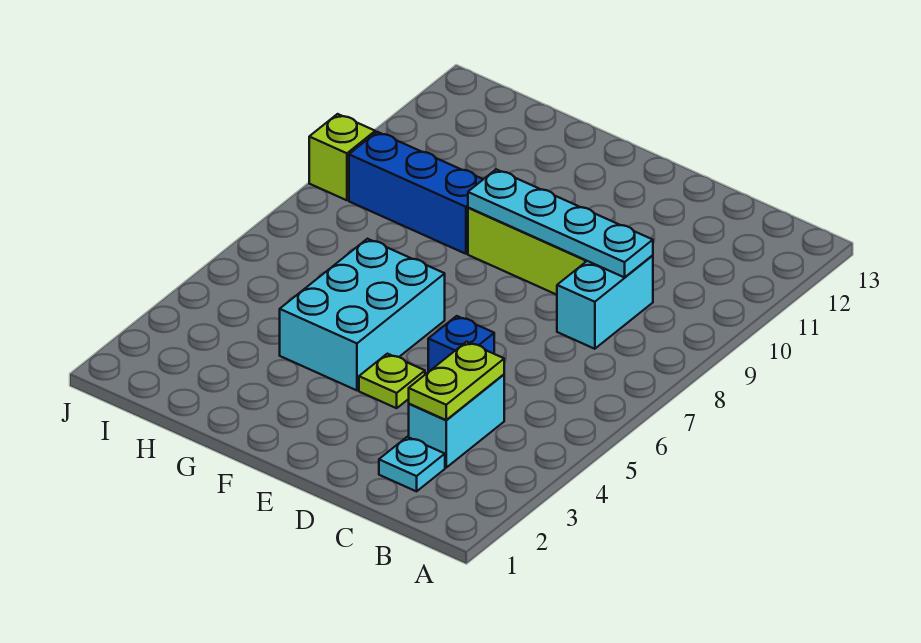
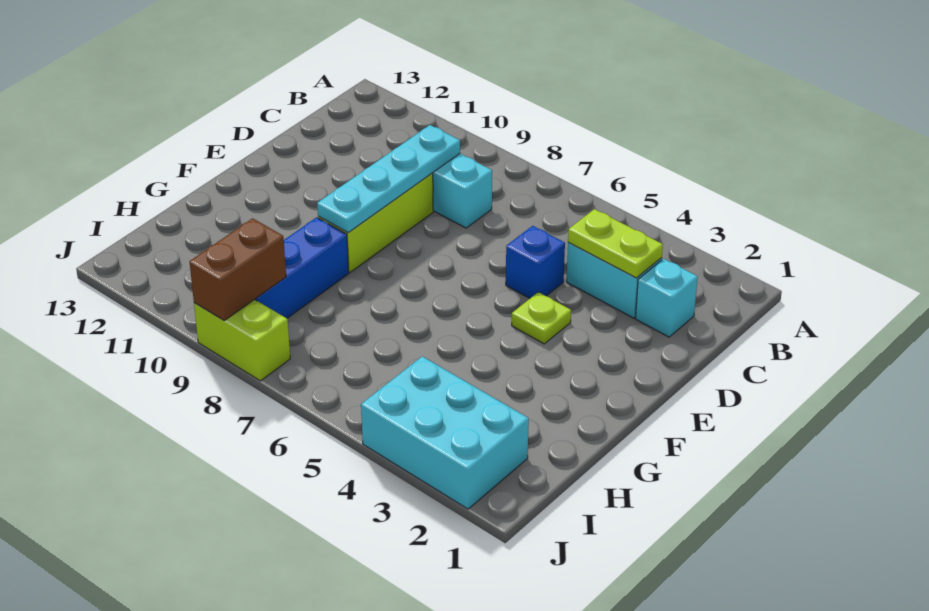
cyan 1x1 plate [379,437,445,491] -> cyan 1x1 brick [635,259,698,337]
cyan 2x3 brick [280,239,445,390] -> cyan 2x3 brick moved to [361,356,529,509]
none -> brown 1x2 brick [190,218,286,320]
lime 1x1 brick [309,114,375,200] -> lime 1x2 brick [194,299,290,381]

